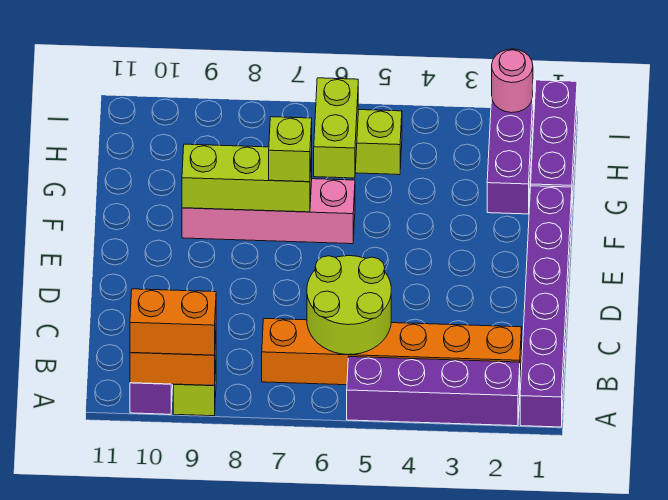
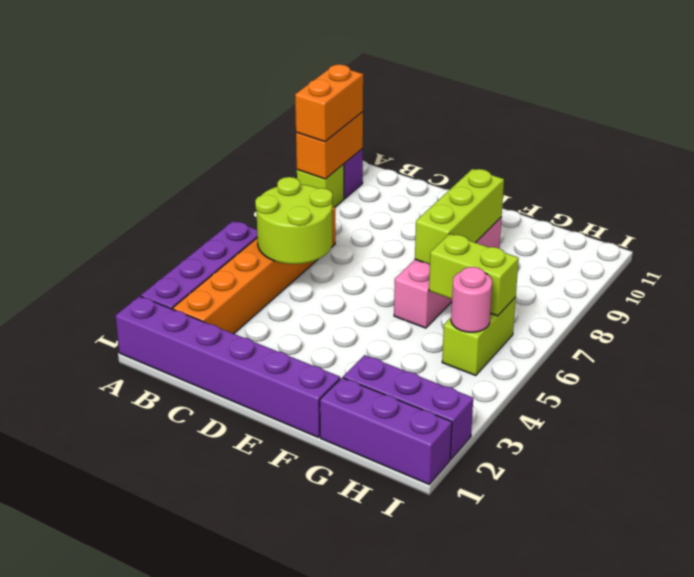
lime 1x1 brick [269,117,312,182] -> none
pink 1x1 round brick [492,49,533,113] -> pink 1x1 round brick moved to [451,267,492,332]

